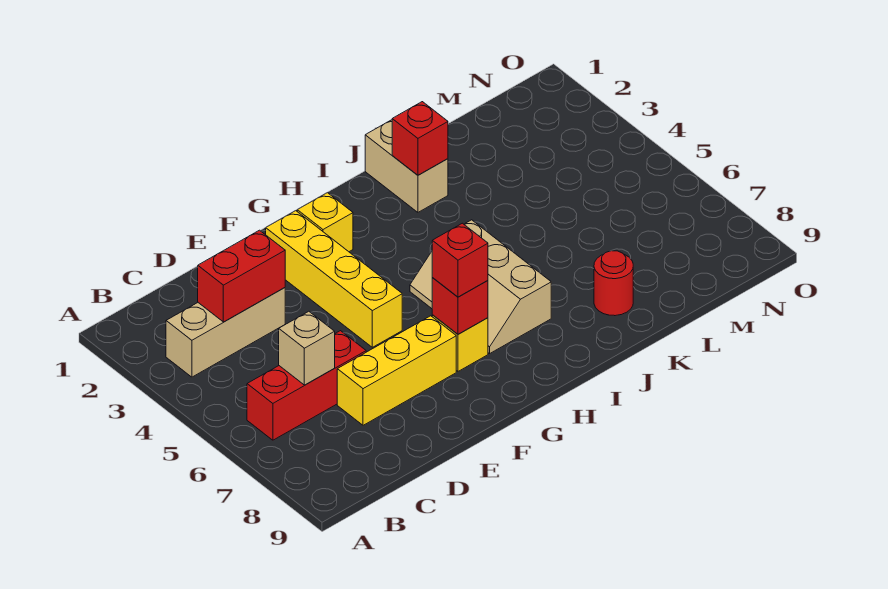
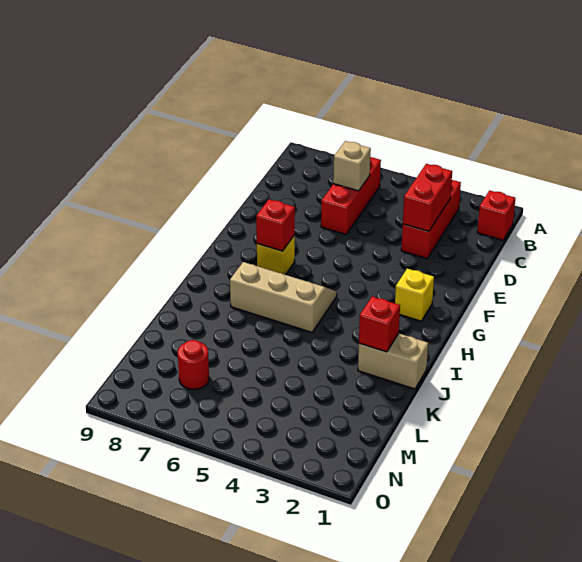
tan 1x3 brick [166,288,285,377] -> red 1x3 brick [401,180,461,259]
yellow 1x3 brick [337,316,456,425] -> none
yellow 1x4 brick [266,211,402,347] -> none
red 1x1 brick [432,223,488,297] -> red 1x1 brick moved to [477,190,515,240]
red 1x1 round brick [594,251,633,316] -> red 1x1 round brick moved to [178,340,209,389]

